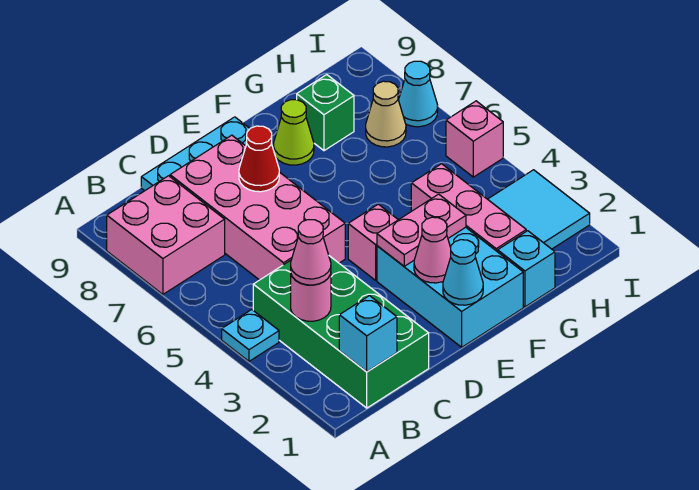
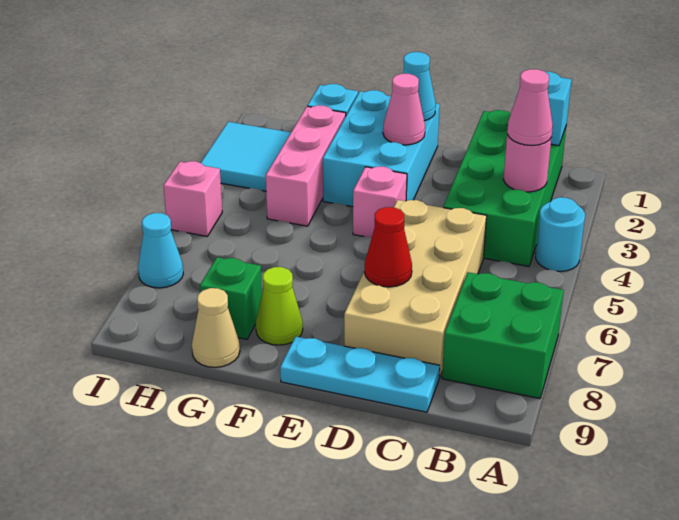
cyan 1x1 plate [222,310,279,361] -> cyan 1x1 round brick [536,197,585,272]
pink 2x2 brick [107,176,225,294] -> green 2x2 brick [442,272,564,399]
pink 2x4 brick [170,135,345,280] -> tan 2x4 brick [344,200,487,378]
pink 1x2 plate [377,194,466,266] -> none
tan 1x1 cone [366,81,406,147] -> tan 1x1 cone moved to [192,288,240,367]

